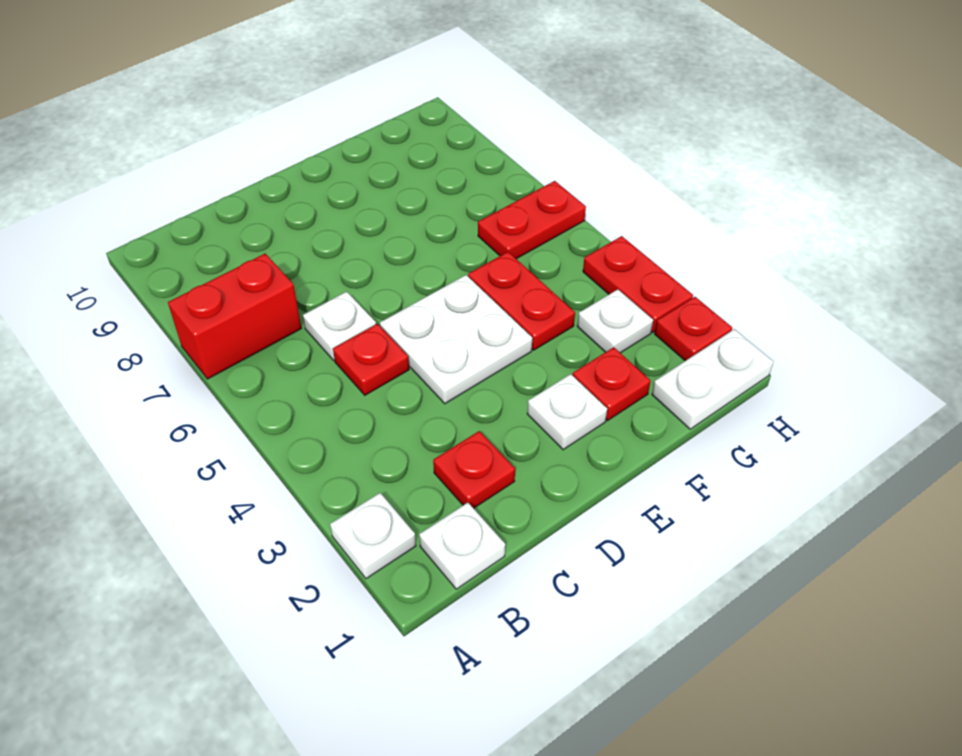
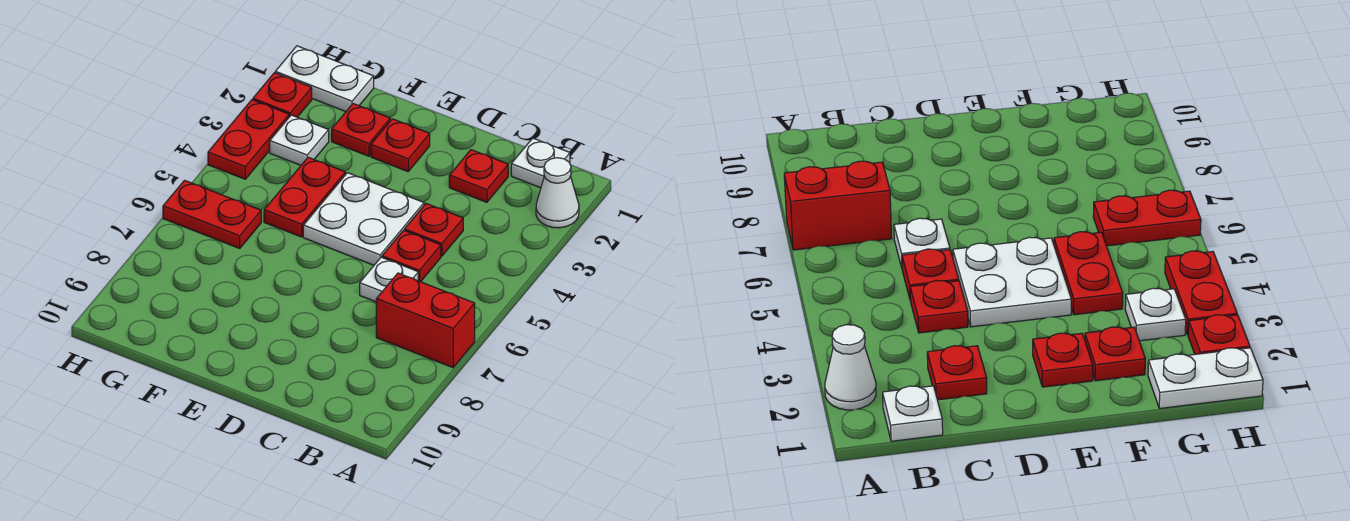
white 1x1 plate [330,493,416,579] -> white 1x1 cone [536,158,579,228]
none -> red 1x1 plate [405,204,463,256]
white 1x1 plate [527,374,607,450] -> red 1x1 plate [371,119,430,172]

